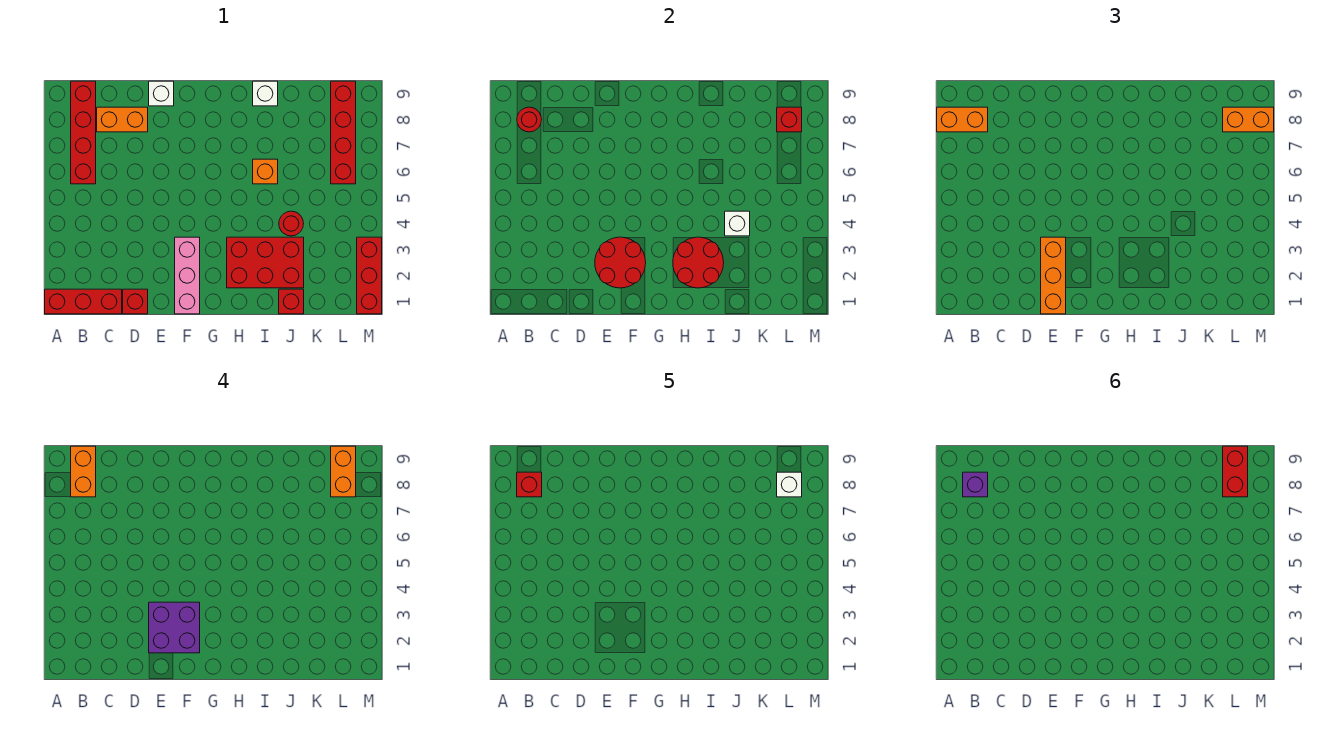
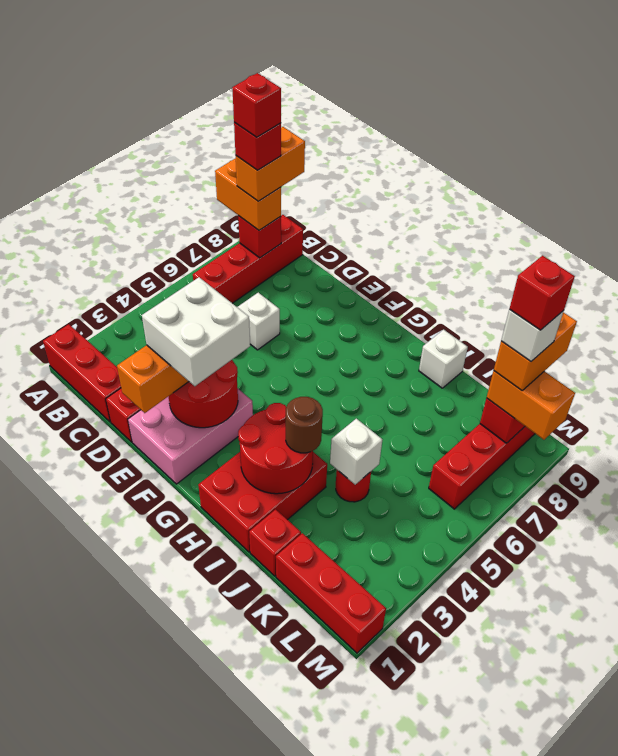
red 1x1 round brick [517,107,542,132] -> red 1x1 brick [238,216,281,258]
purple 1x1 brick [963,472,988,497] -> red 1x1 brick [232,73,281,137]
orange 1x2 brick [97,107,148,132] -> none
purple 2x2 brick [149,602,200,653] -> white 2x2 brick [142,277,250,386]
white 1x1 brick [149,81,174,106] -> white 1x1 brick moved to [238,293,280,350]
pink 1x3 brick [175,237,200,314] -> pink 2x3 brick [128,389,253,484]
red 2x3 brick [227,237,304,288] -> red 2x3 brick turned to [198,452,327,552]
none -> brown 1x1 round brick [286,397,323,453]
orange 1x1 brick [253,159,278,184] -> none
red 1x2 brick [1223,446,1248,497] -> red 1x1 brick [510,256,575,330]
red 1x3 brick [357,237,382,314] -> red 1x3 brick turned to [276,533,386,653]

